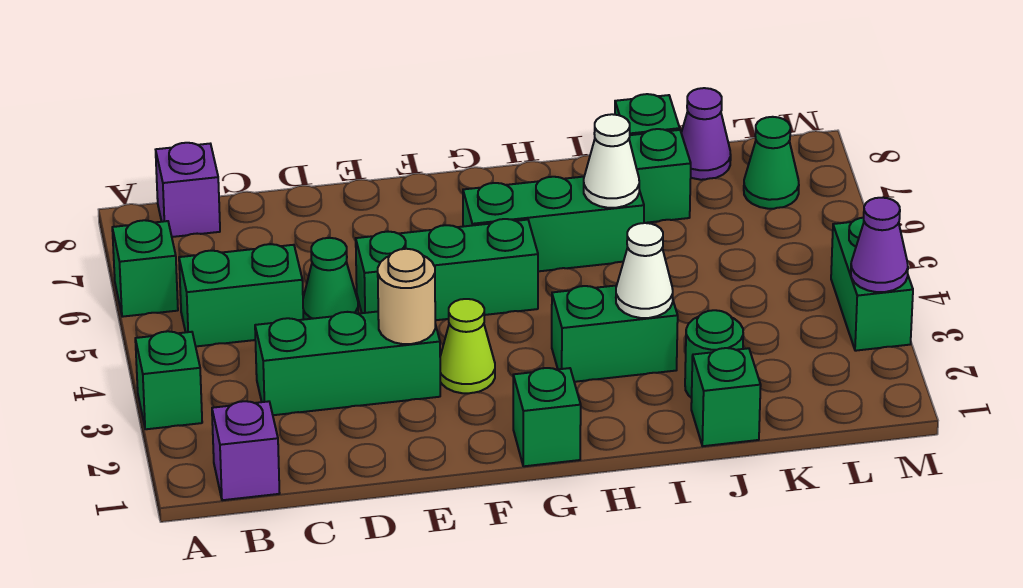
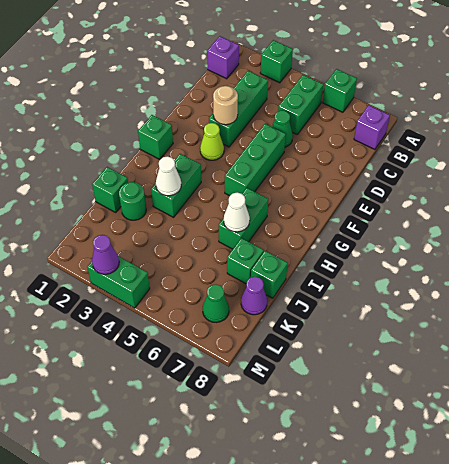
green 1x3 brick [463,177,644,271] -> green 1x2 brick [219,188,268,249]

